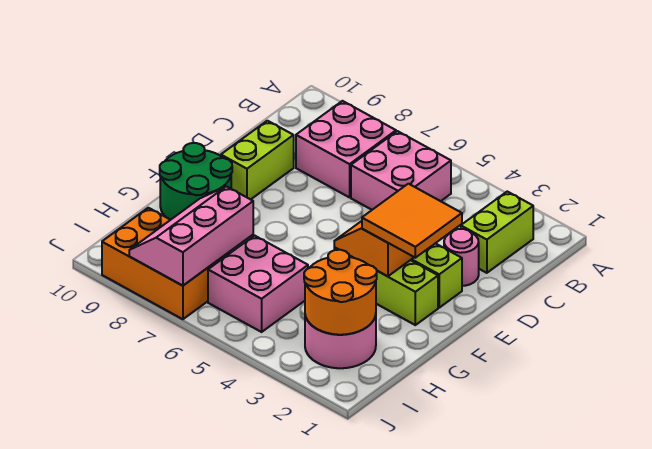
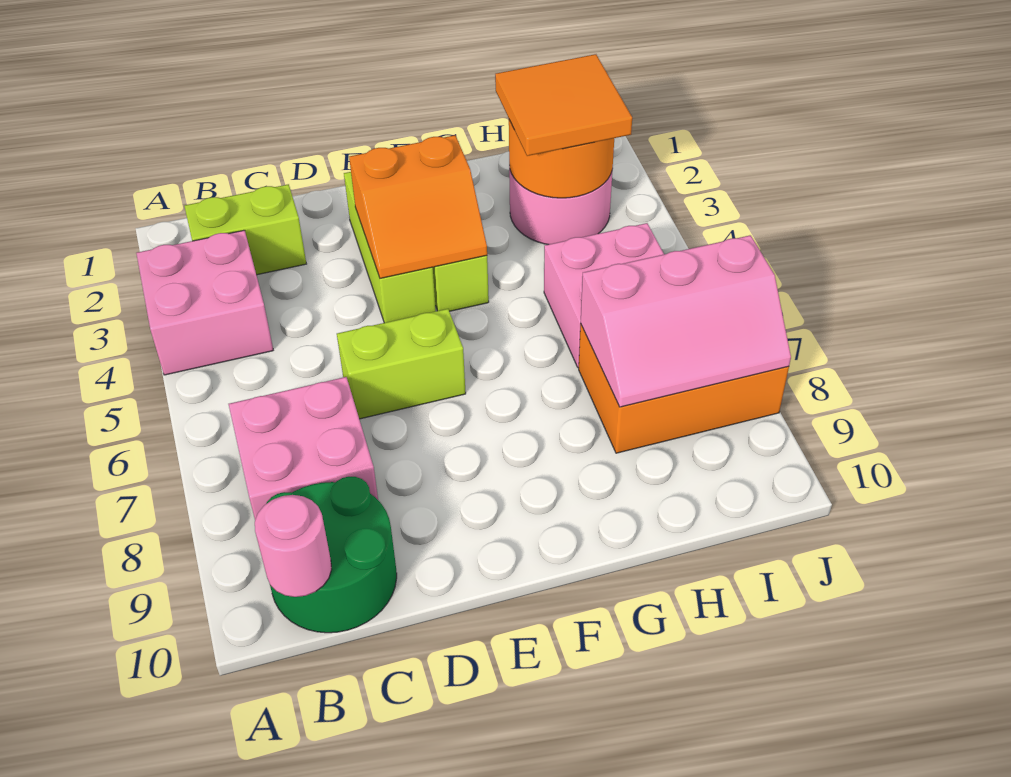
pink 2x2 brick [351,131,451,210] -> pink 2x2 brick moved to [136,230,273,375]
pink 1x1 round brick [444,229,479,286] -> pink 1x1 round brick moved to [255,495,332,597]
lime 1x2 brick [221,121,294,200] -> lime 1x2 brick moved to [337,309,466,419]
orange 2x2 tile [362,184,462,258] -> orange 2x2 tile moved to [495,54,632,156]
green 2x2 round brick [160,143,232,220] -> green 2x2 round brick moved to [266,477,397,633]
orange 2x3 brick [102,208,229,319] -> orange 2x3 brick turned to [579,324,789,453]

